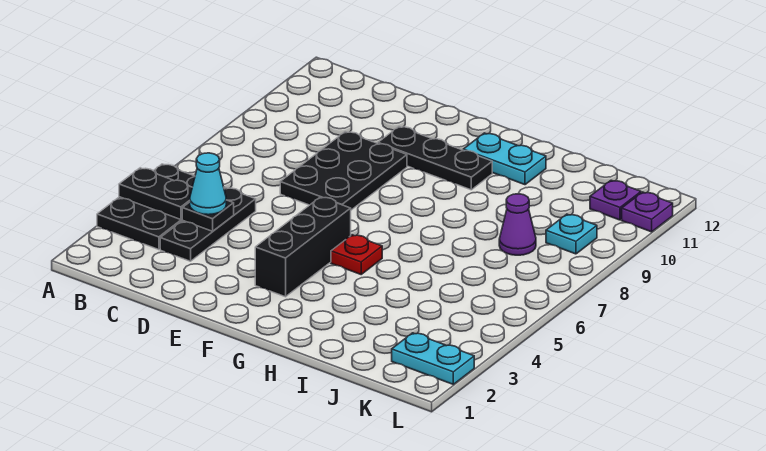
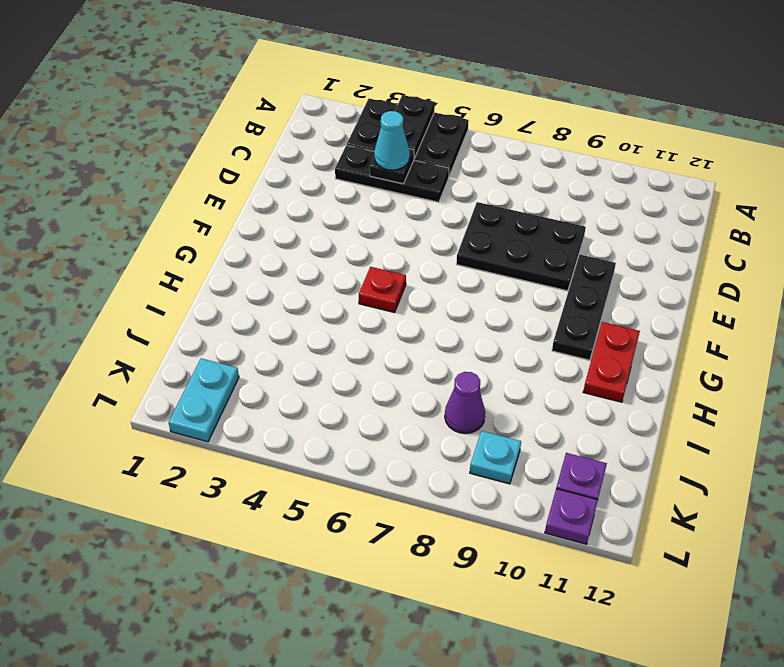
black 1x3 brick [255,197,351,297] -> none
cyan 1x2 plate [463,133,546,185] -> red 1x2 plate [583,322,640,402]

